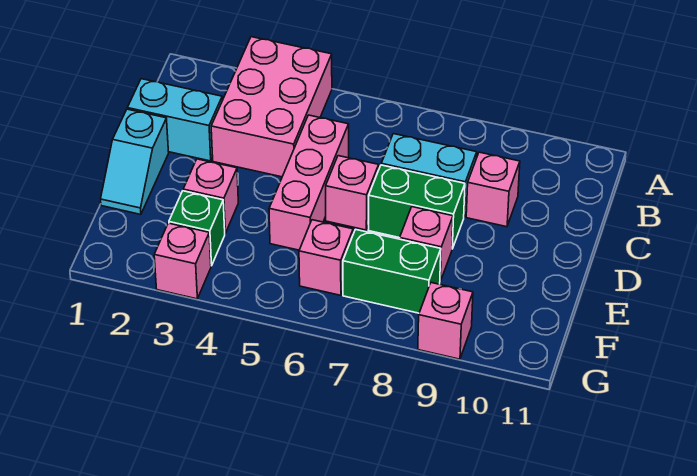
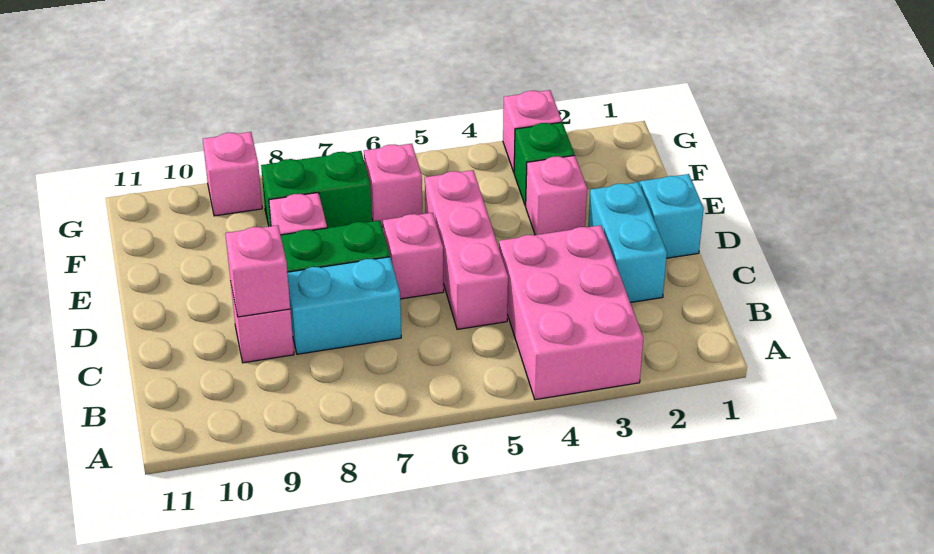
cyan 1x2 brick [127,79,222,161] -> cyan 1x2 brick turned to [588,182,667,303]
none -> pink 1x1 brick [225,225,290,317]

